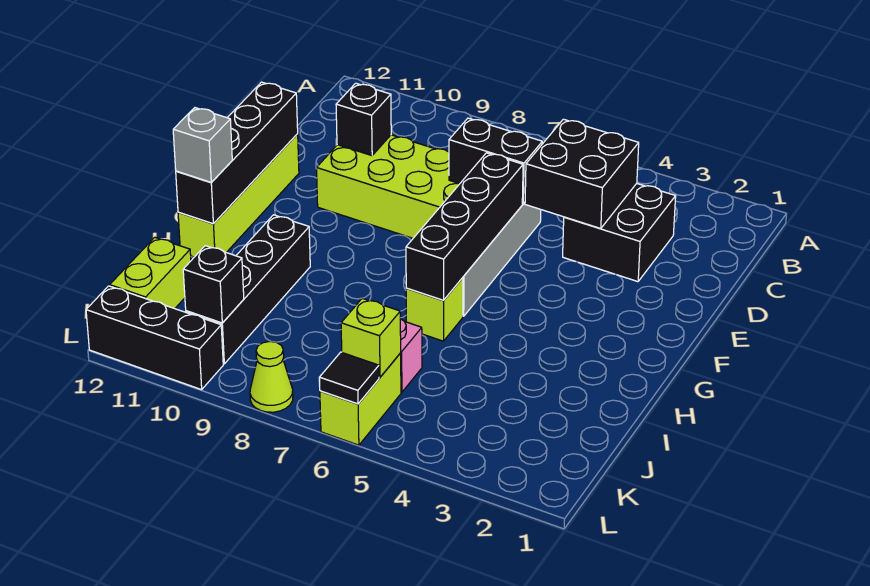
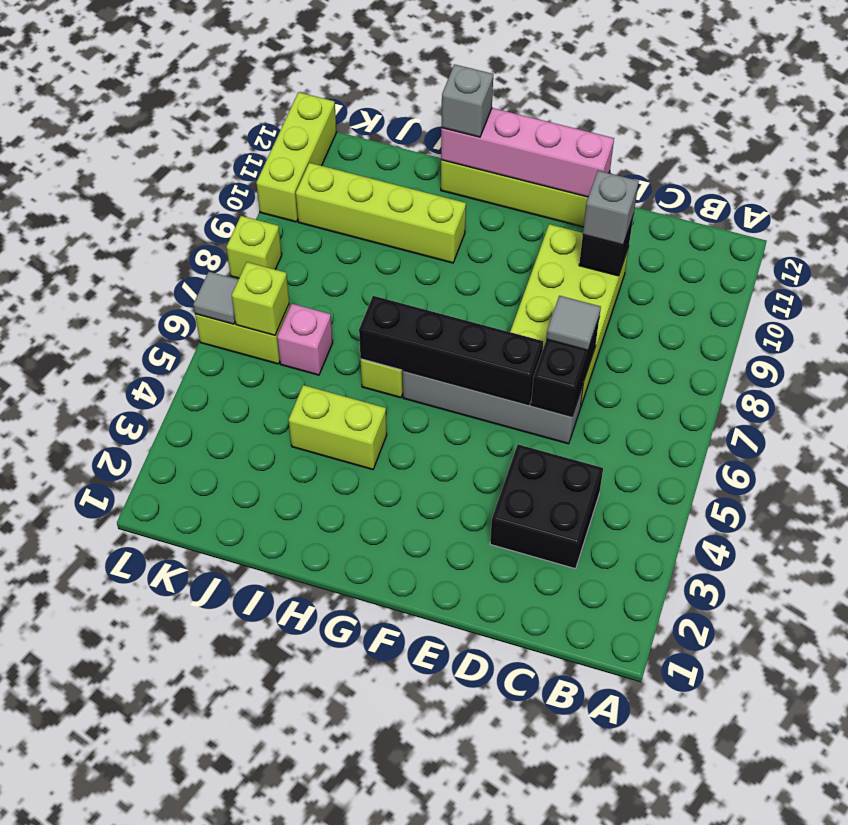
black 2x2 brick [525,119,639,229] -> none
none -> grey 1x1 tile [546,296,601,351]
none -> grey 1x1 brick [583,171,639,245]
black 1x4 brick [176,82,298,224] -> pink 1x4 brick [441,108,614,197]
black 1x4 brick [186,215,310,364] -> lime 1x4 brick [296,163,466,263]
lime 1x2 brick [110,237,191,309] -> lime 1x2 brick moved to [289,385,387,470]
black 1x1 brick [183,246,244,323] -> none
black 1x1 tile [319,352,379,404] -> grey 1x1 tile [193,272,238,324]
lime 1x1 cone [250,341,293,412] -> lime 1x1 brick [226,216,282,278]
black 1x3 brick [86,286,223,390] -> lime 1x3 brick [256,92,336,222]

